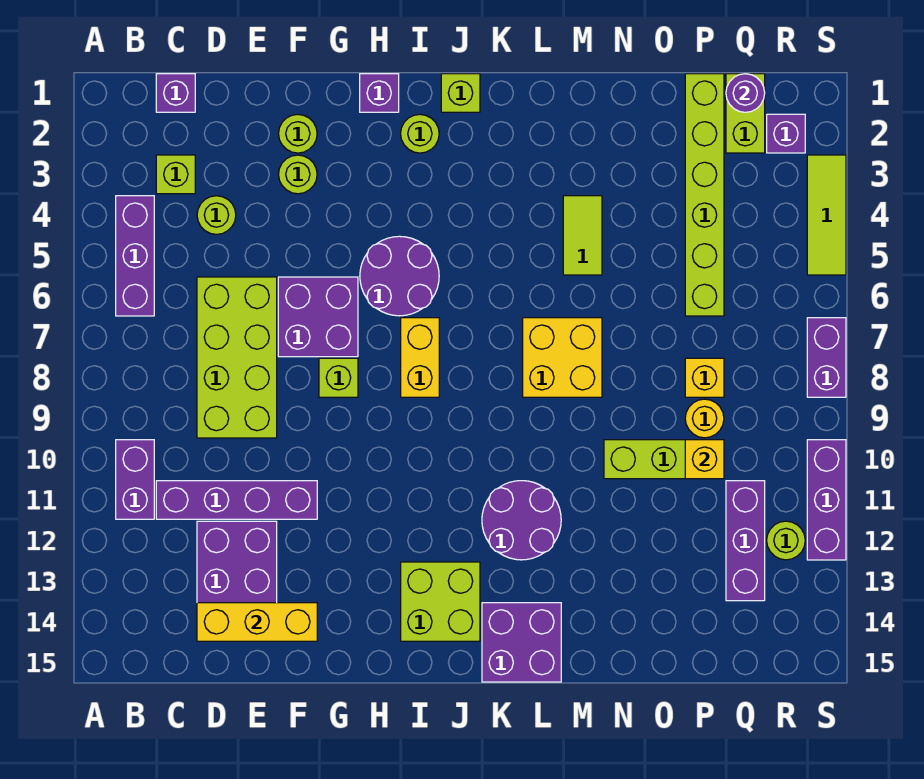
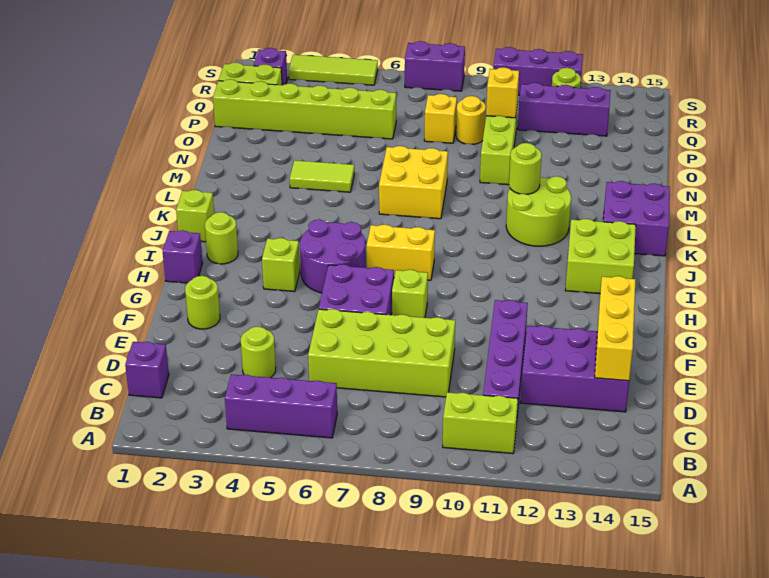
purple 1x2 brick [116,440,154,519] -> lime 1x2 brick [443,392,518,454]
lime 1x1 brick [156,155,195,194] -> lime 1x1 brick moved to [262,238,300,292]
lime 1x1 round brick [279,155,317,194] -> lime 1x1 round brick moved to [509,143,542,194]
purple 2x2 round brick [482,481,561,560] -> lime 2x2 round brick [506,176,571,246]
purple 1x1 round brick [726,74,765,112] -> none

